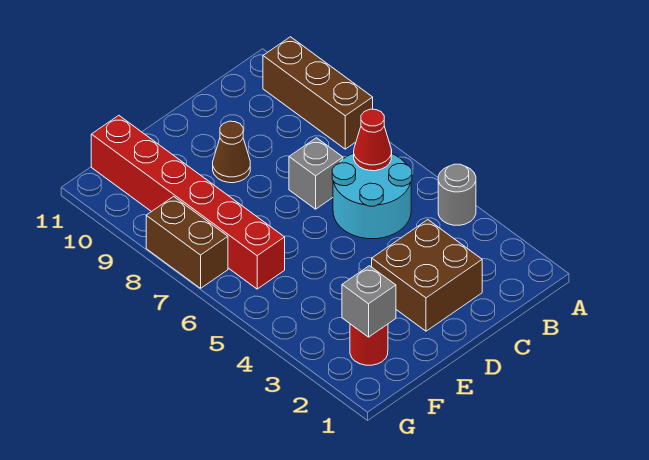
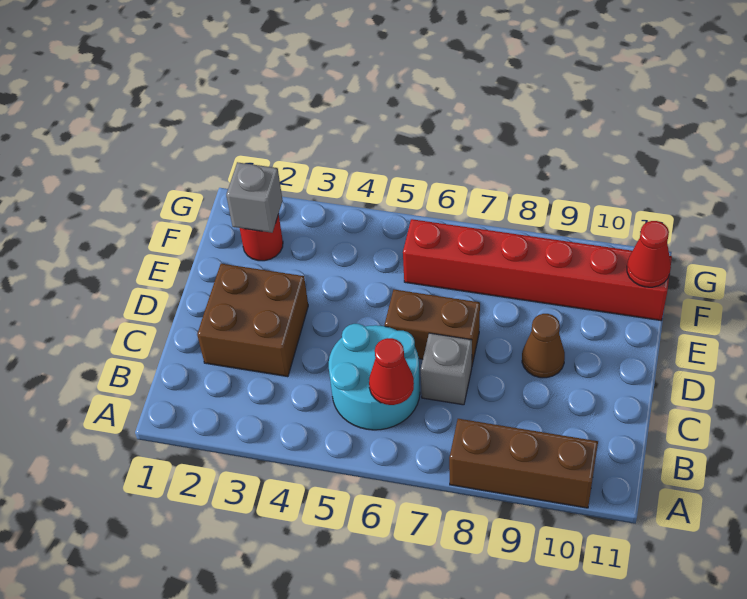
grey 1x1 round brick [438,164,476,225] -> none
none -> red 1x1 cone [627,221,671,287]
brown 1x2 brick [146,197,228,288] -> brown 1x2 brick moved to [385,290,480,365]

